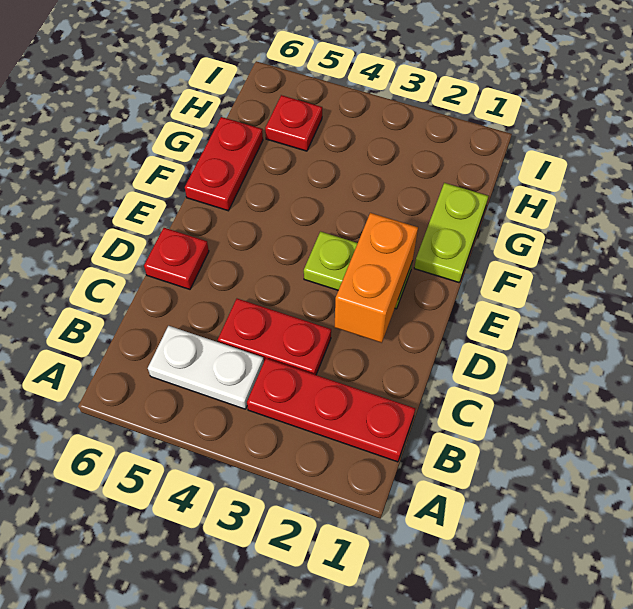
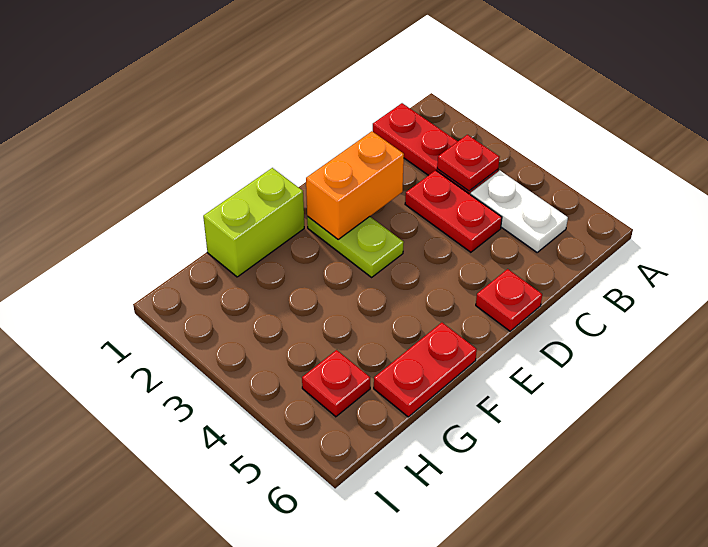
none -> red 1x1 plate [437,135,500,191]
lime 1x2 plate [414,183,488,282] -> lime 1x2 brick [203,168,304,277]

